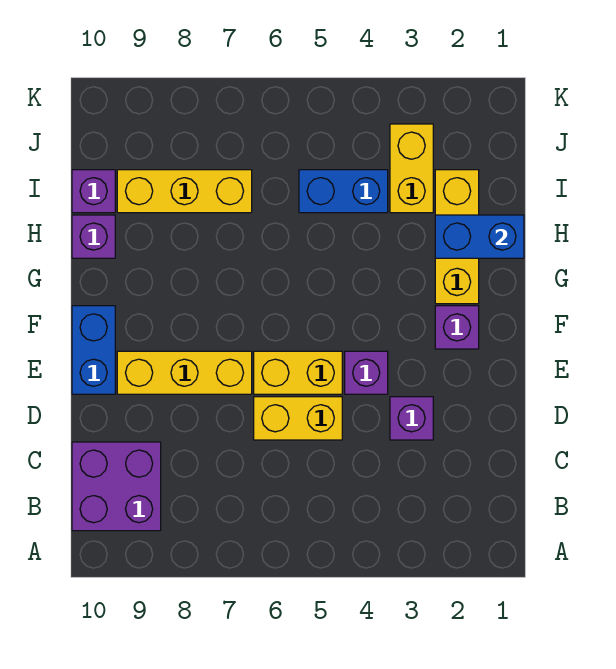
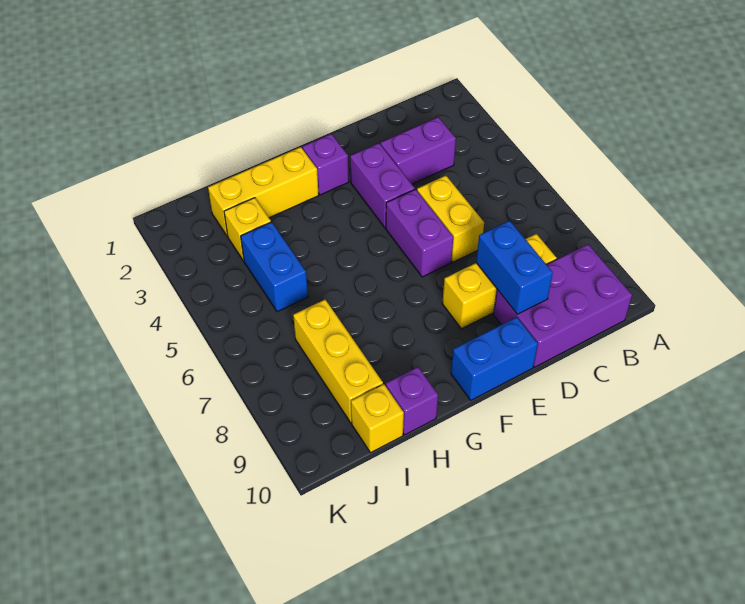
purple 2x2 brick [72,442,161,531] -> purple 2x3 brick [493,244,632,367]
purple 1x1 brick [390,397,433,440] -> purple 1x2 brick [381,117,456,184]
purple 1x1 brick [345,351,388,394] -> purple 1x2 brick [350,143,415,228]
yellow 1x2 brick [254,351,342,394] -> purple 1x2 brick [386,189,453,277]
yellow 1x3 brick [117,351,252,394] -> yellow 1x3 brick turned to [442,234,557,329]
blue 1x2 brick [435,215,524,258] -> blue 1x2 brick moved to [476,221,553,314]
yellow 1x2 brick [390,124,433,213] -> yellow 1x1 brick [224,198,271,261]
purple 1x1 brick [72,170,115,213] -> yellow 1x1 brick [351,384,404,453]

